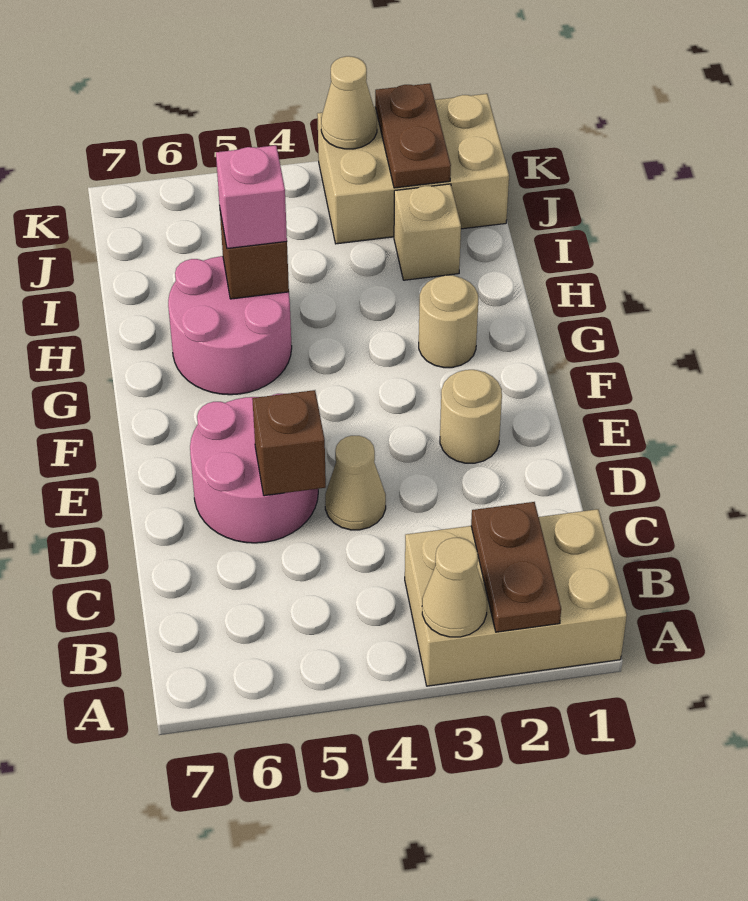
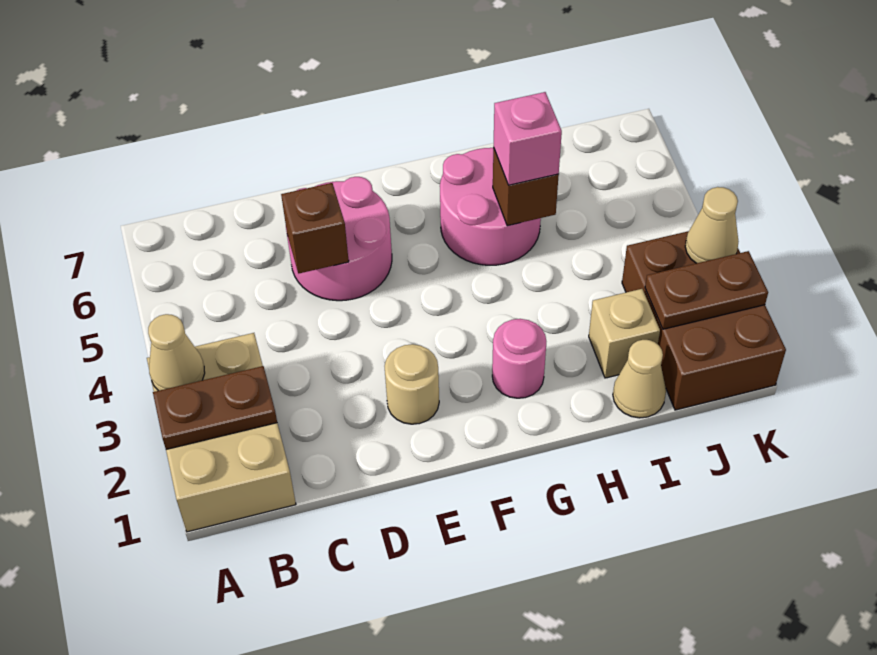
tan 1x1 cone [325,436,386,530] -> tan 1x1 cone moved to [613,340,666,418]
tan 1x1 round brick [419,275,478,368] -> pink 1x1 round brick [492,319,546,398]
tan 2x3 brick [317,94,509,244] -> brown 2x3 brick [622,231,786,410]

